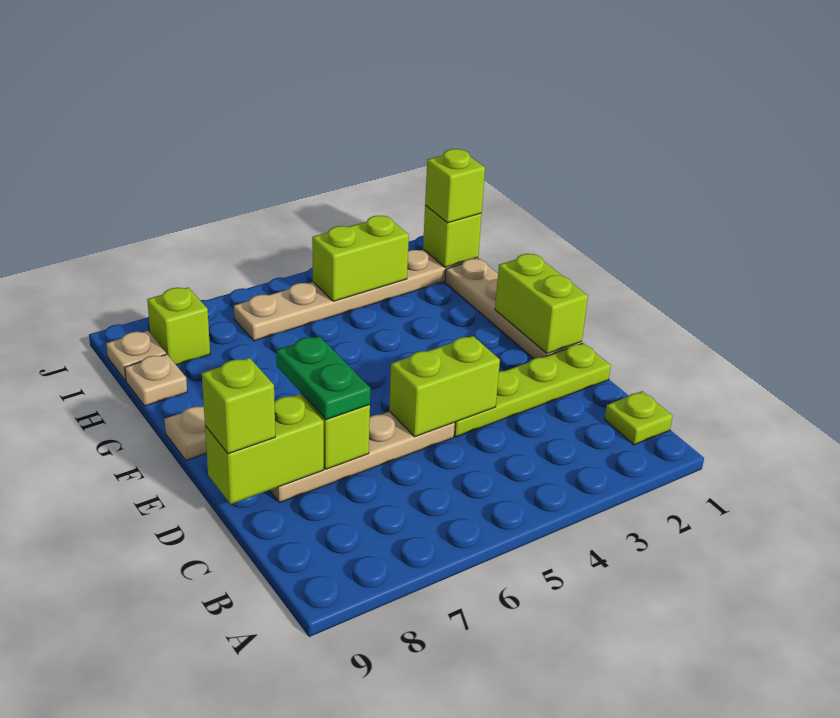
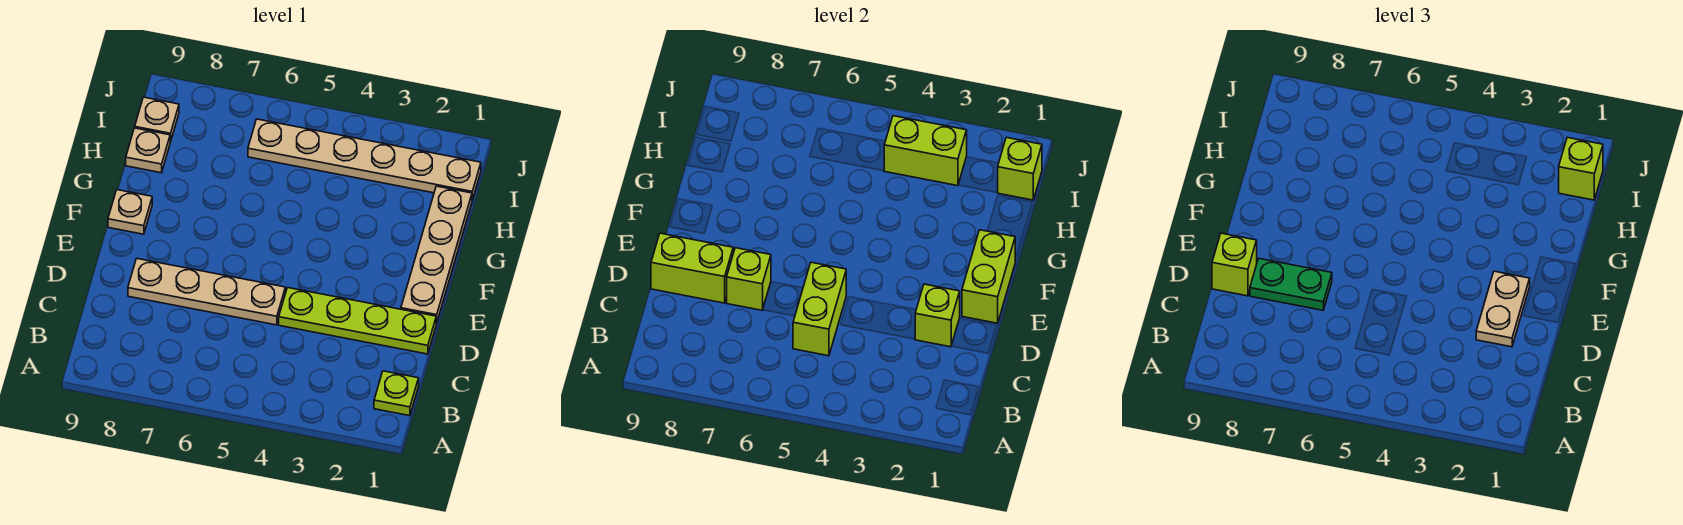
none -> tan 1x2 plate [1476,271,1530,347]
lime 1x2 brick [389,336,500,437] -> lime 1x2 brick turned to [793,262,846,356]
green 1x2 plate [276,336,370,420] -> green 1x2 plate turned to [1250,259,1332,310]
lime 1x1 brick [147,287,210,365] -> lime 1x1 brick moved to [915,284,960,347]

